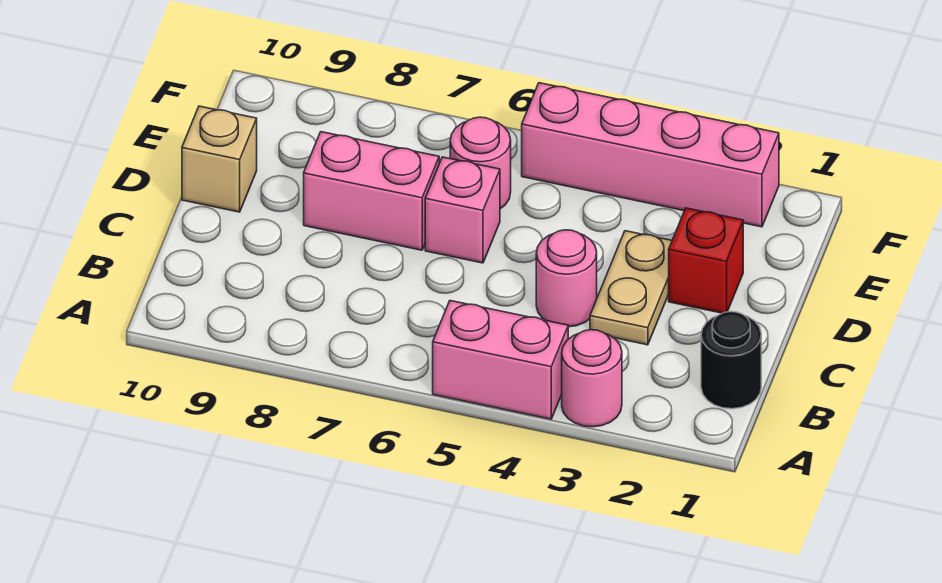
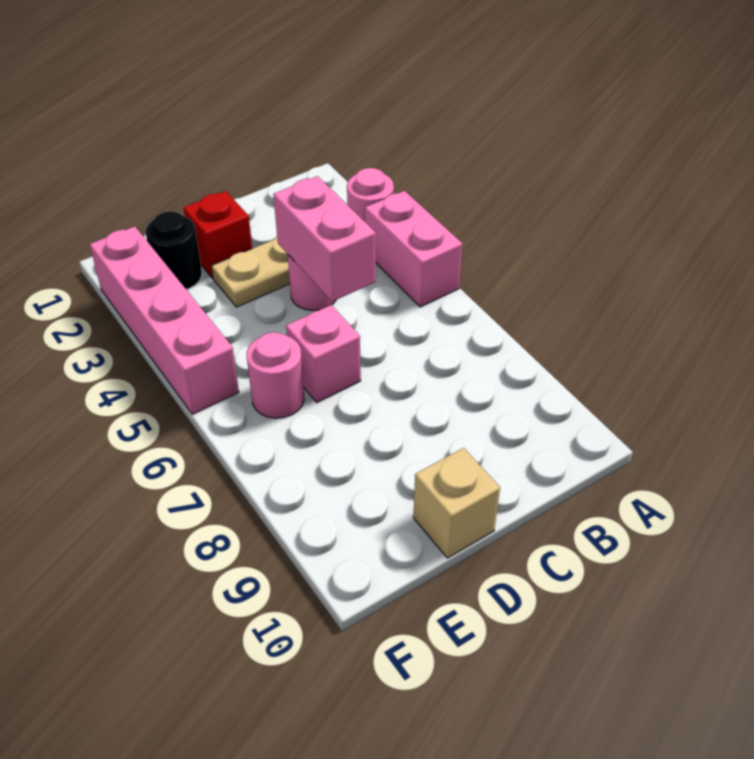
black 1x1 round brick [701,312,761,409] -> black 1x1 round brick moved to [146,211,202,289]
pink 1x2 brick [304,132,439,250] -> pink 1x2 brick moved to [274,176,376,302]

